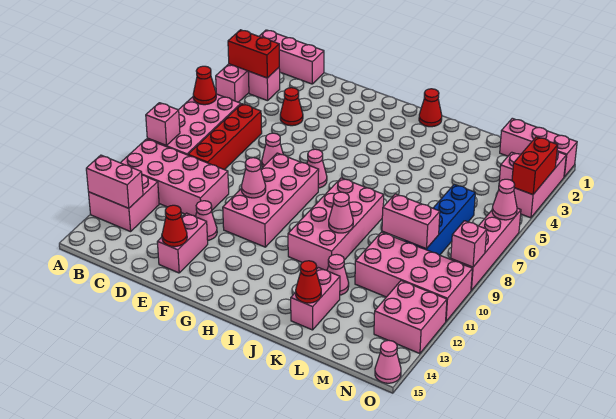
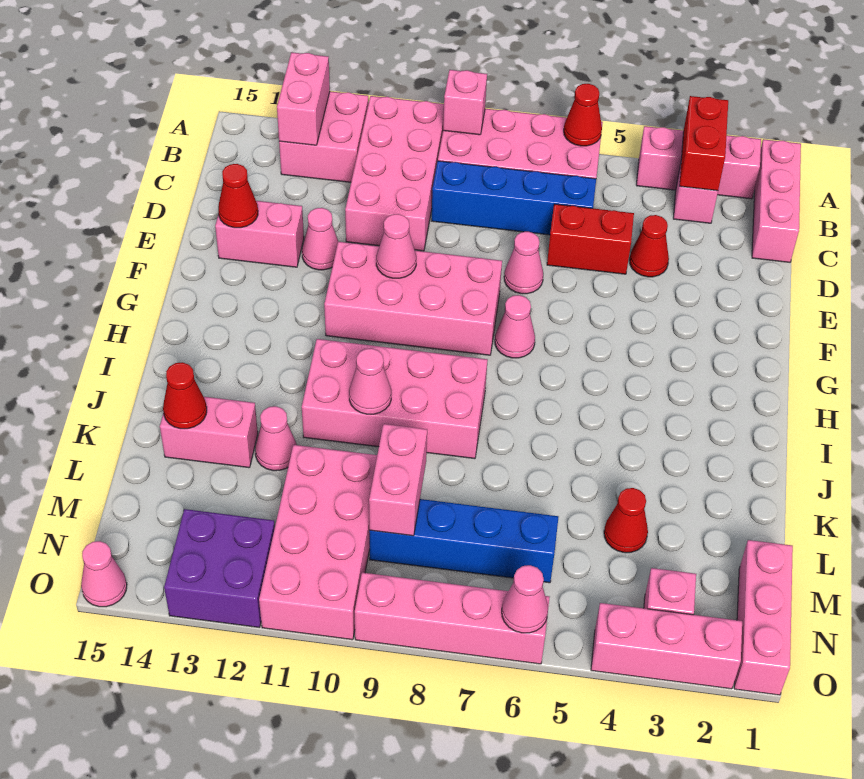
red 1x4 brick [188,104,262,170] -> blue 1x4 brick [431,161,596,235]
red 1x1 cone [419,89,442,127] -> red 1x1 cone moved to [604,488,648,553]
pink 2x2 brick [374,281,447,354] -> purple 2x2 brick [164,509,275,628]
red 1x2 brick [512,137,558,195] -> red 1x2 brick moved to [547,204,634,274]
pink 1x1 brick [451,221,487,267] -> none

